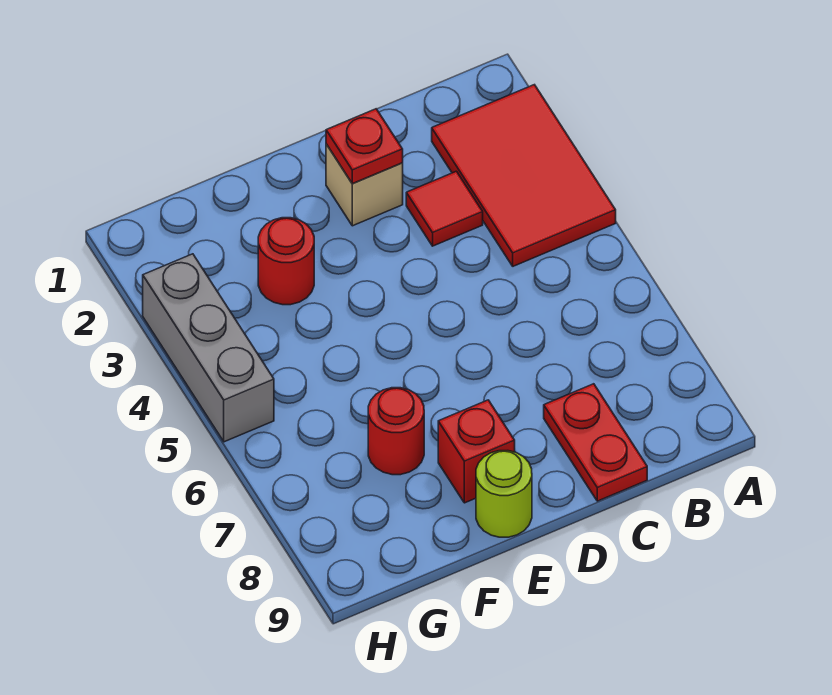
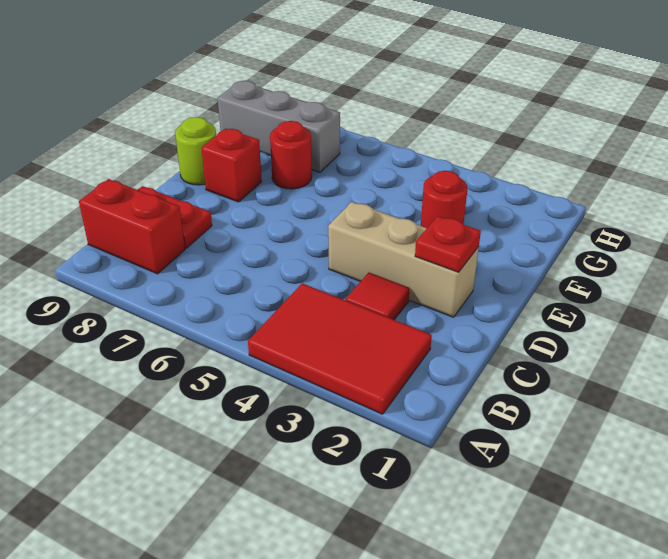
none -> red 1x2 brick [79,179,185,274]
tan 1x1 brick [326,144,403,226] -> tan 1x3 brick [328,202,479,317]
grey 1x3 brick [143,254,274,442] -> grey 1x3 brick moved to [218,81,340,172]

